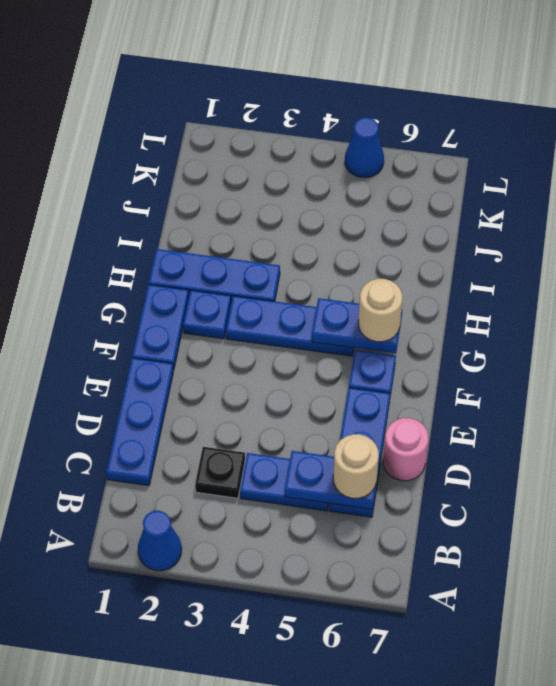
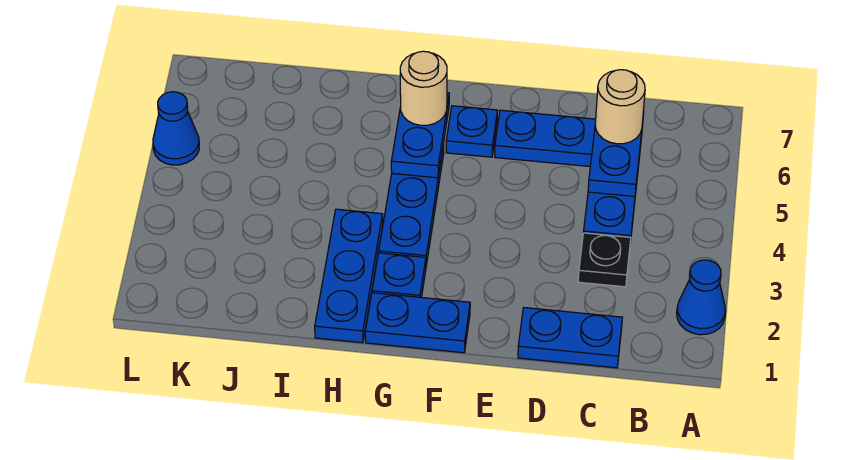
blue 1x3 plate [106,358,173,486] -> blue 1x2 plate [518,308,622,368]
pink 1x1 round brick [383,418,429,481] -> none

